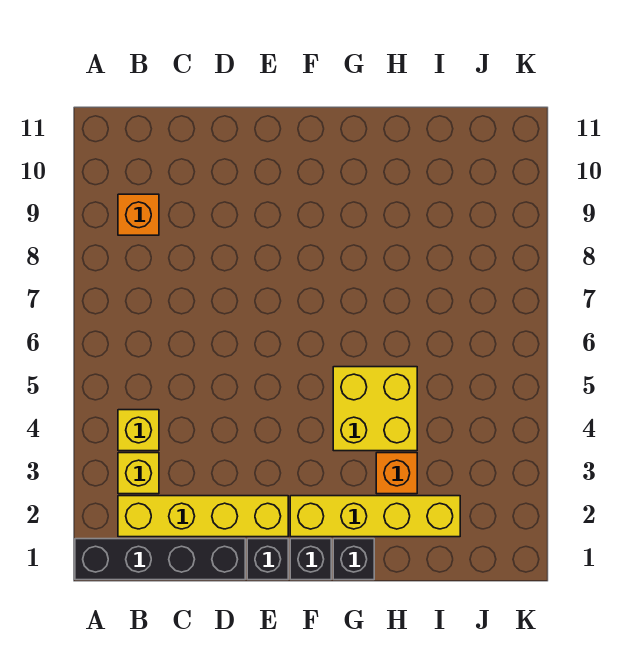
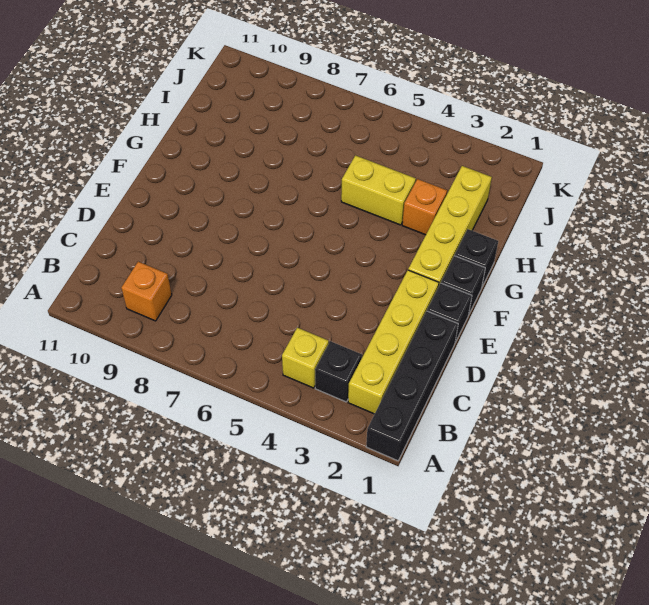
yellow 1x1 brick [118,453,159,494] -> black 1x1 brick [315,341,362,402]
yellow 2x2 brick [333,367,417,451] -> yellow 1x2 brick [341,155,416,225]

